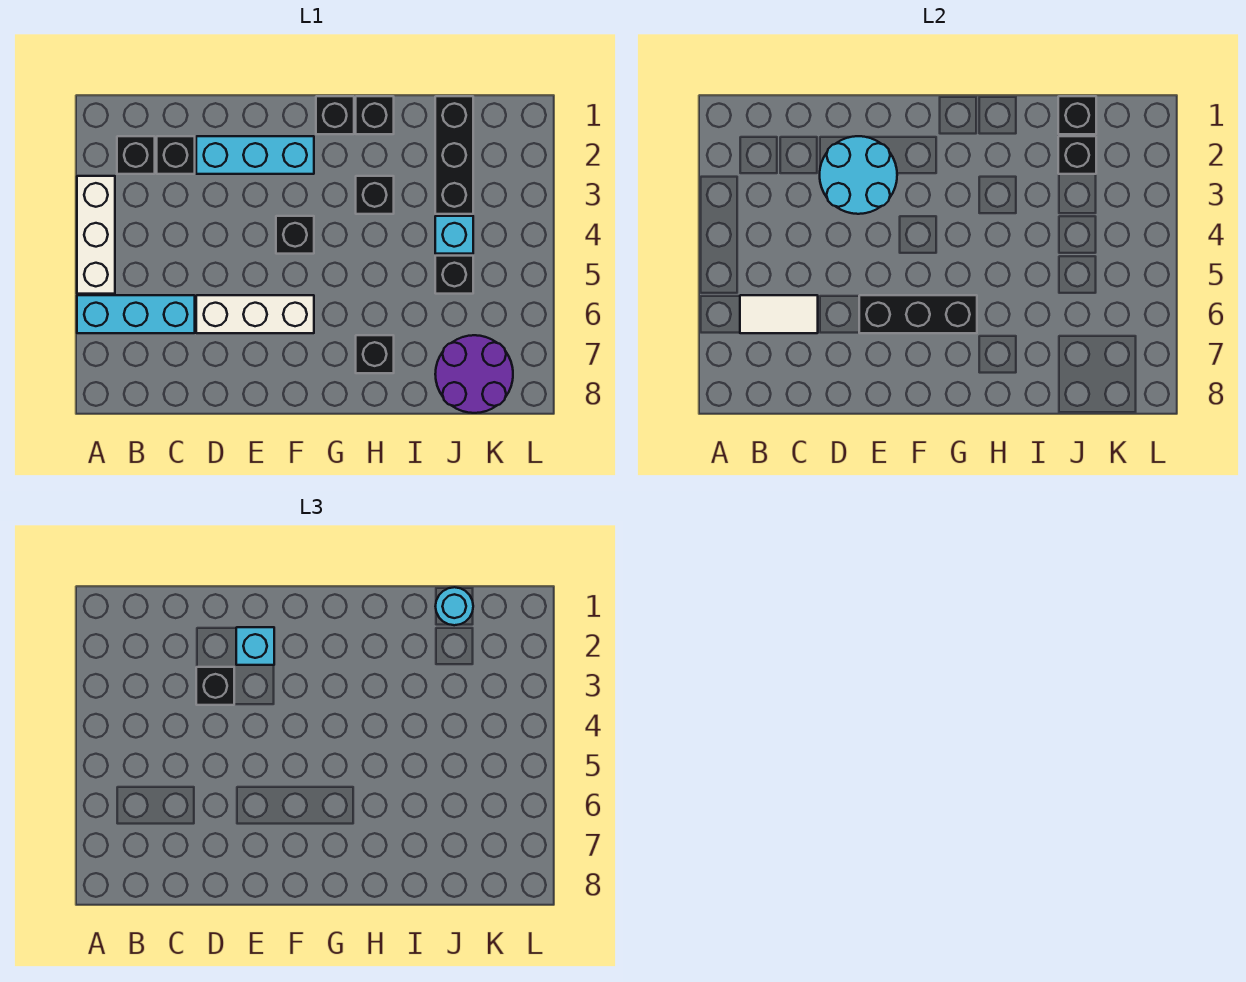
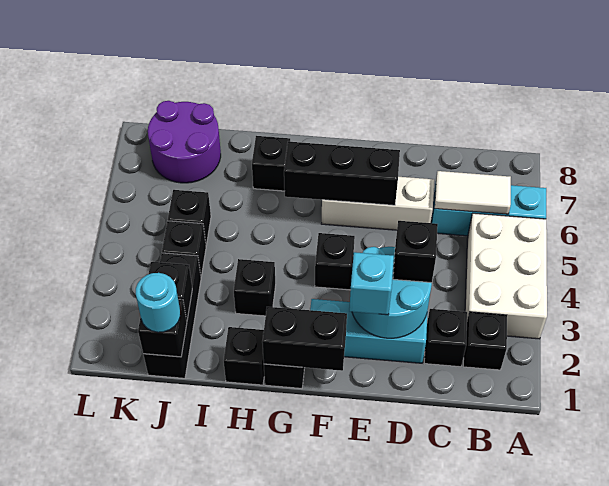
white 1x3 brick [77,176,115,294] -> white 2x3 brick [465,213,547,339]
none -> black 1x2 brick [262,307,347,371]
cyan 1x1 brick [435,216,473,254] -> black 1x1 brick [162,221,206,276]

